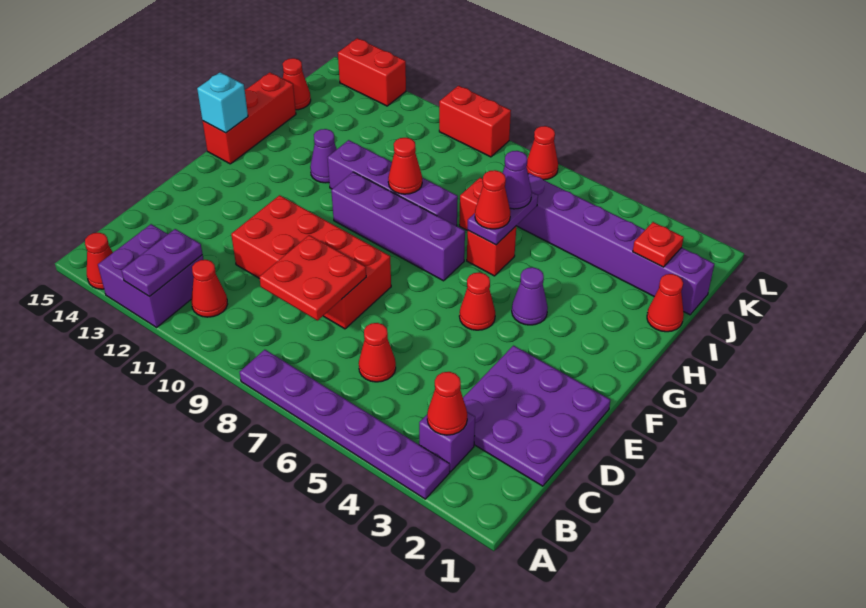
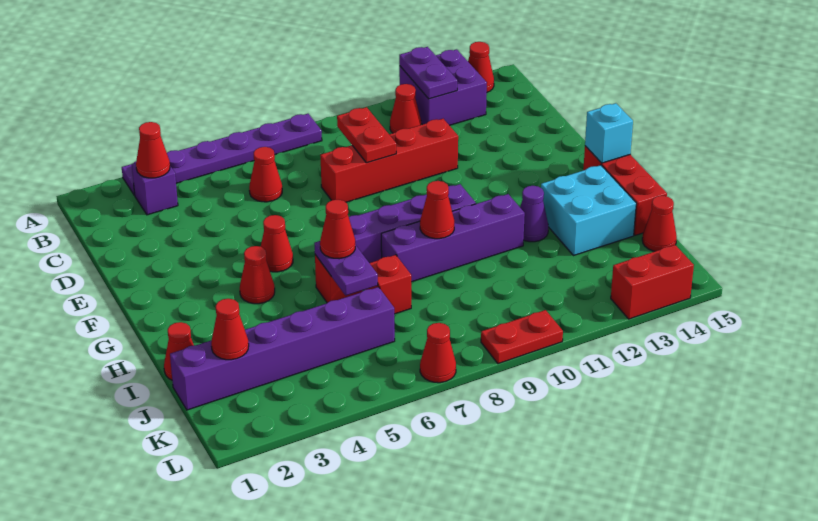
purple 3x3 plate [463,346,610,486] -> none
red 2x2 plate [259,235,366,321] -> red 1x2 plate [337,107,396,163]
red 2x4 brick [231,195,391,329] -> red 1x4 brick [320,119,458,202]
purple 1x1 cone [512,267,548,325] -> red 1x1 cone [240,246,275,304]
none -> cyan 2x2 brick [541,165,636,256]
purple 1x1 cone [503,151,532,209] -> none
red 1x1 plate [633,222,684,267] -> red 1x1 cone [211,299,249,360]
red 1x2 brick [439,86,511,157] -> red 1x2 plate [481,310,563,364]

